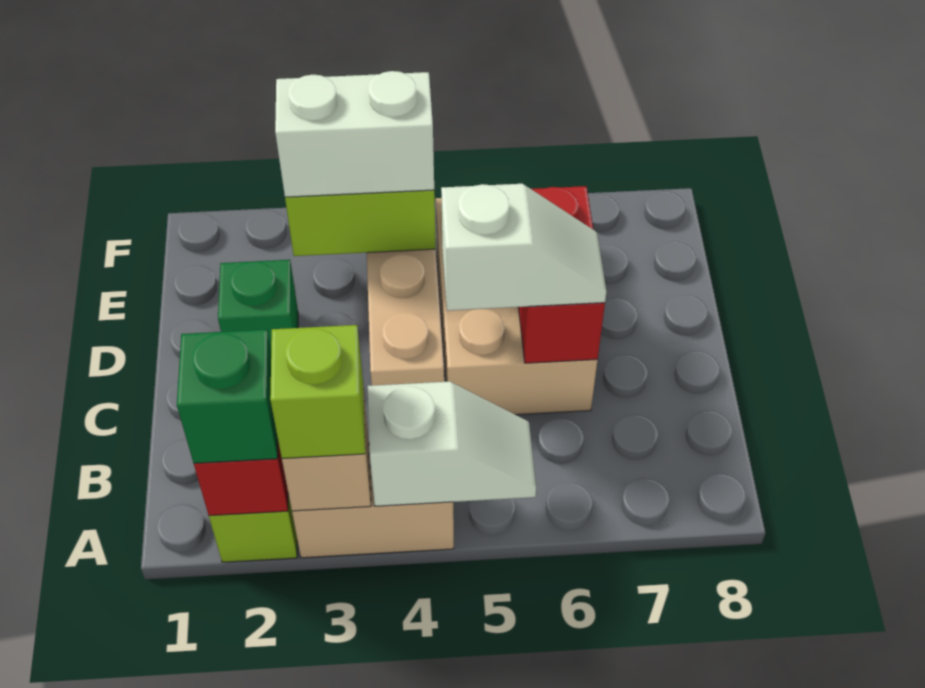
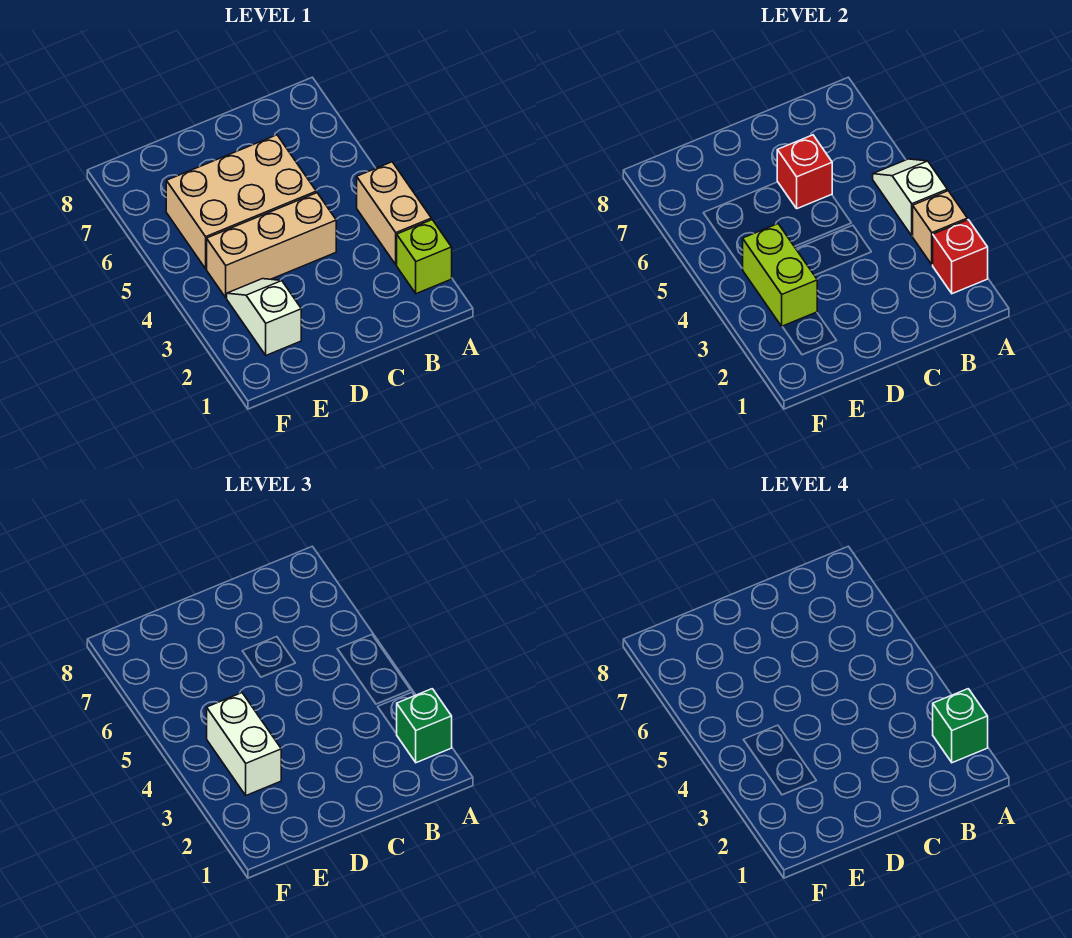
lime 1x1 brick [270,325,365,458] -> none
white 1x2 slope [441,184,606,311] -> white 1x2 slope moved to [227,279,301,355]
red 1x2 brick [518,186,605,363] -> red 1x1 brick [777,135,832,209]
green 1x1 brick [218,260,298,347] -> green 1x1 brick moved to [933,689,988,763]

